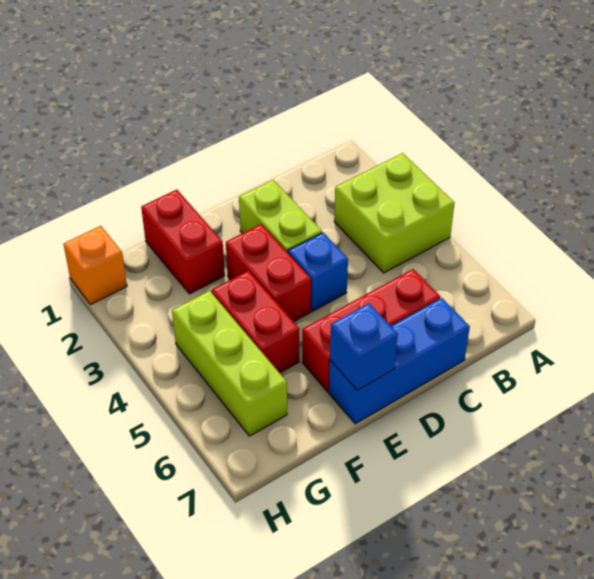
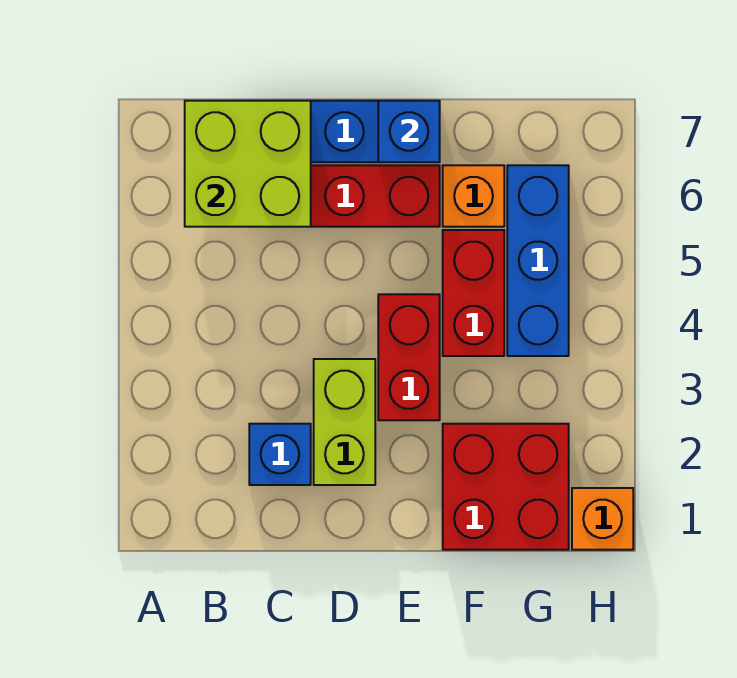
lime 2x2 brick [334,153,455,273] -> lime 2x2 brick moved to [185,101,311,227]
blue 1x1 brick [288,233,348,311] -> blue 1x1 brick moved to [249,424,311,485]
red 1x2 brick [141,190,225,294] -> red 2x2 brick [443,424,569,550]
none -> orange 1x1 brick [443,165,504,227]
lime 1x3 brick [172,291,287,436] -> blue 1x3 brick [507,165,569,356]

